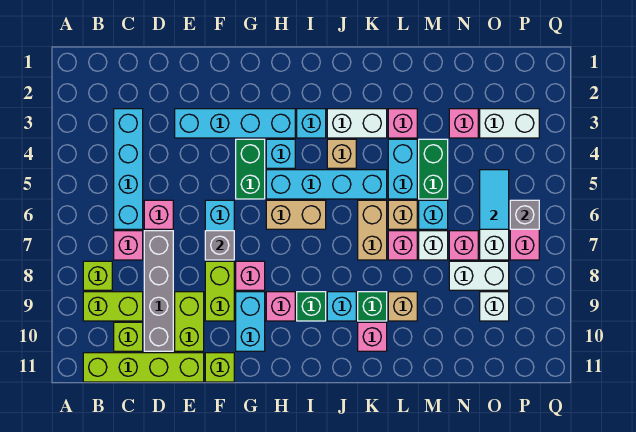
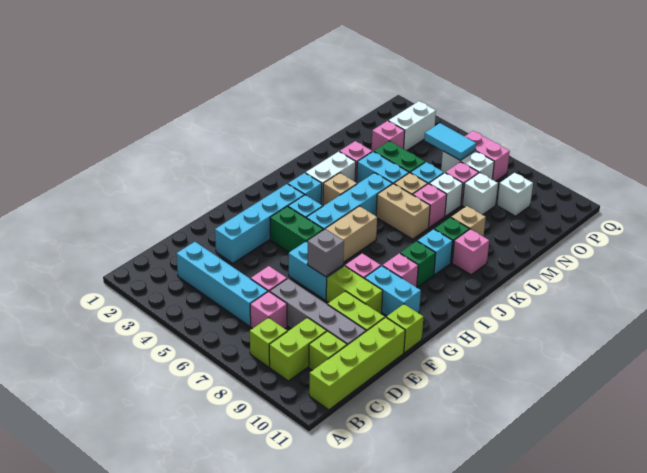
white 1x2 brick [449,261,509,290] -> white 1x1 brick [462,173,498,215]
grey 1x1 brick [510,200,539,229] -> none

